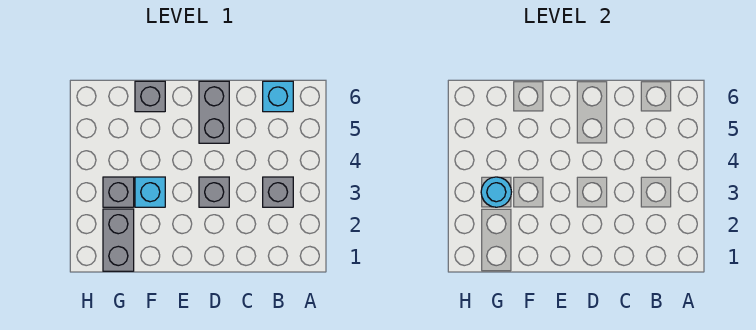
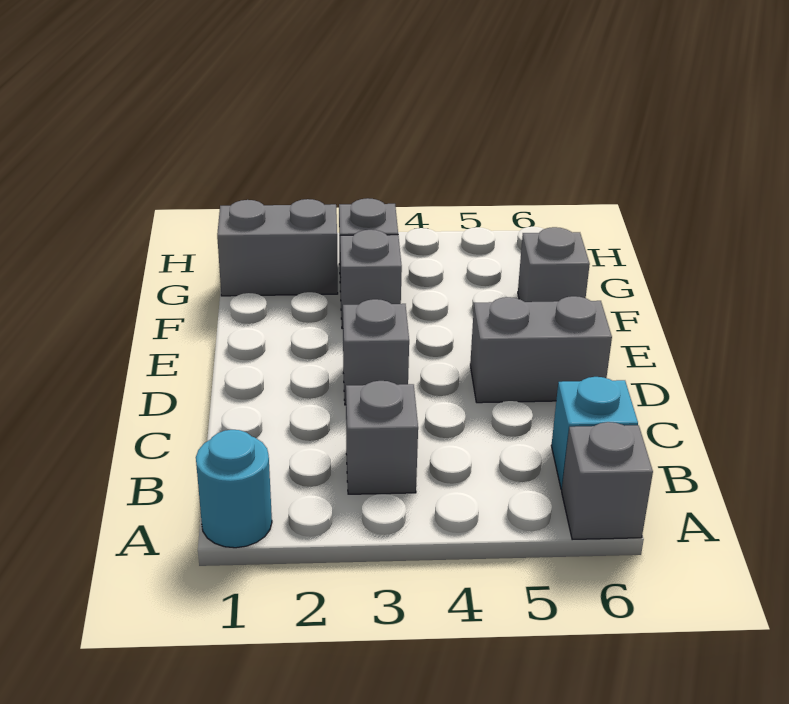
none -> grey 1x1 brick [562,422,653,540]
cyan 1x1 brick [135,177,165,207] -> grey 1x1 brick [340,230,402,329]
cyan 1x1 round brick [481,177,511,207] -> cyan 1x1 round brick moved to [196,430,272,548]

